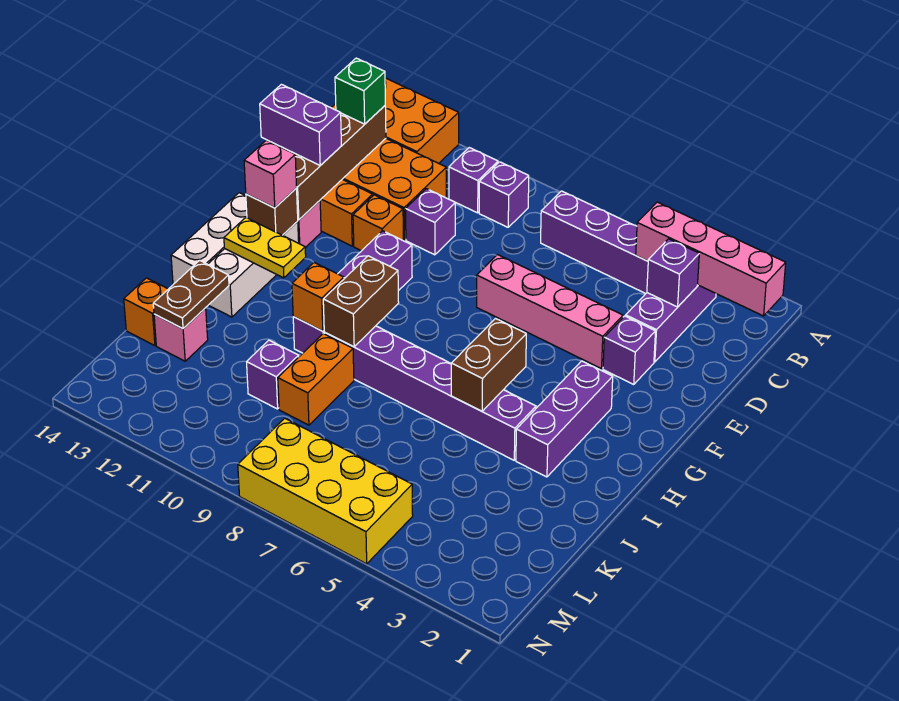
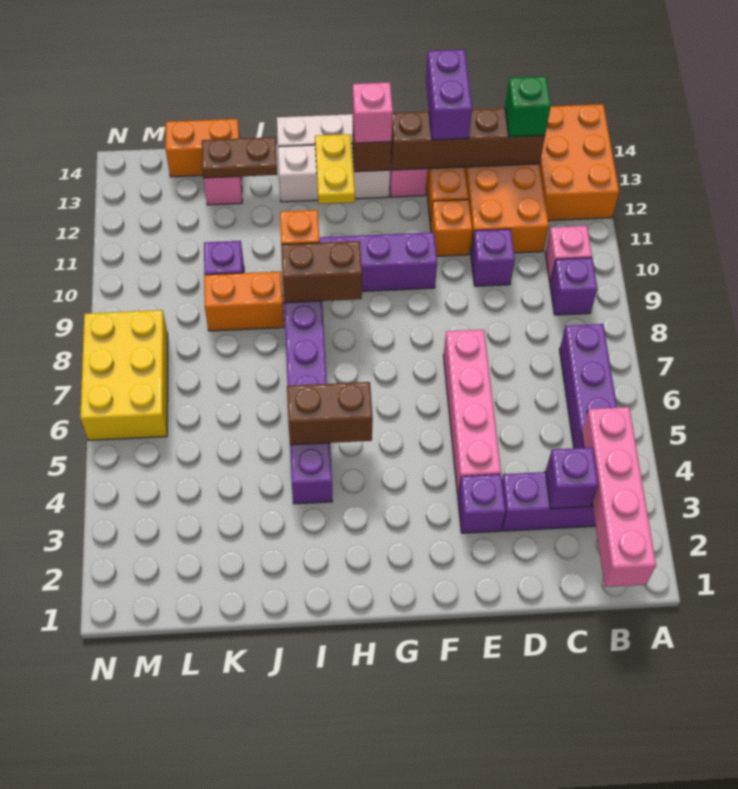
purple 1x1 brick [449,148,498,213] -> pink 1x1 brick [545,226,592,282]
purple 1x3 brick [516,361,613,477] -> none
orange 1x1 brick [124,278,168,346] -> orange 1x2 brick [166,119,240,177]
yellow 2x4 brick [238,418,413,564] -> yellow 2x3 brick [80,310,168,440]

